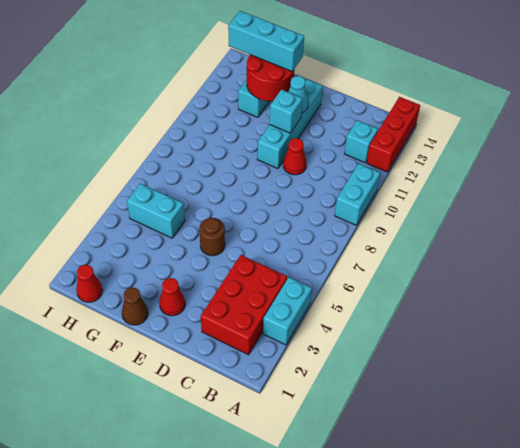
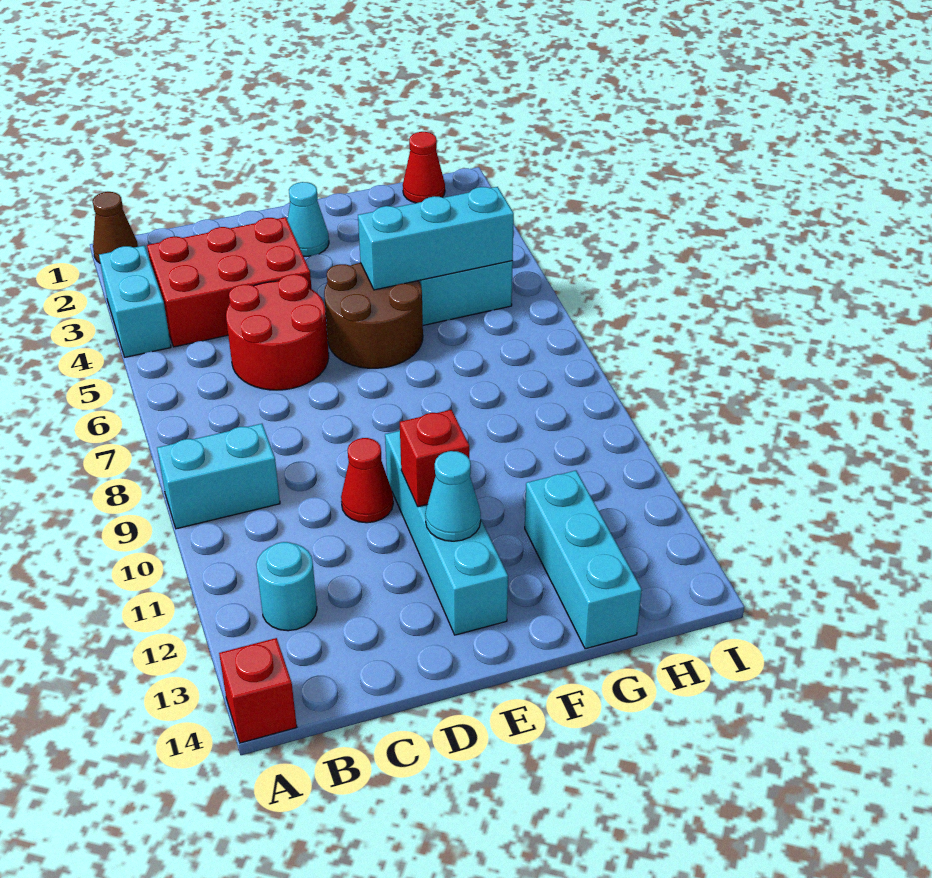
cyan 1x2 brick [335,163,380,225] -> cyan 1x2 brick turned to [157,424,280,529]
red 1x3 brick [367,97,420,172] -> red 1x1 brick [219,638,297,743]
red 2x3 brick [201,255,287,355] -> red 2x3 brick turned to [147,217,312,347]
cyan 1x1 brick [345,120,378,163] -> cyan 1x1 round brick [256,542,317,631]
red 1x1 cone [159,278,185,316] -> cyan 1x1 cone [287,182,329,256]
brown 1x1 round brick [199,218,225,256] -> brown 2x2 round brick [324,263,423,368]
cyan 1x1 brick [270,90,302,133] -> red 1x1 brick [400,410,469,507]
brown 1x1 cone [122,287,148,325] -> brown 1x1 cone moved to [93,192,138,263]
red 2x2 round brick [247,55,294,101] -> red 2x2 round brick moved to [226,274,329,390]
cyan 1x3 brick [228,11,304,71] -> cyan 1x3 brick moved to [358,187,514,290]

